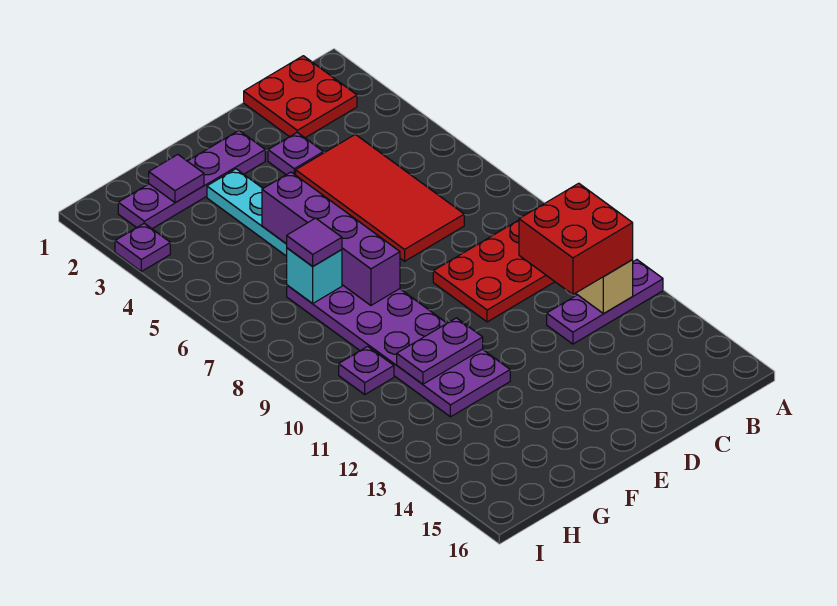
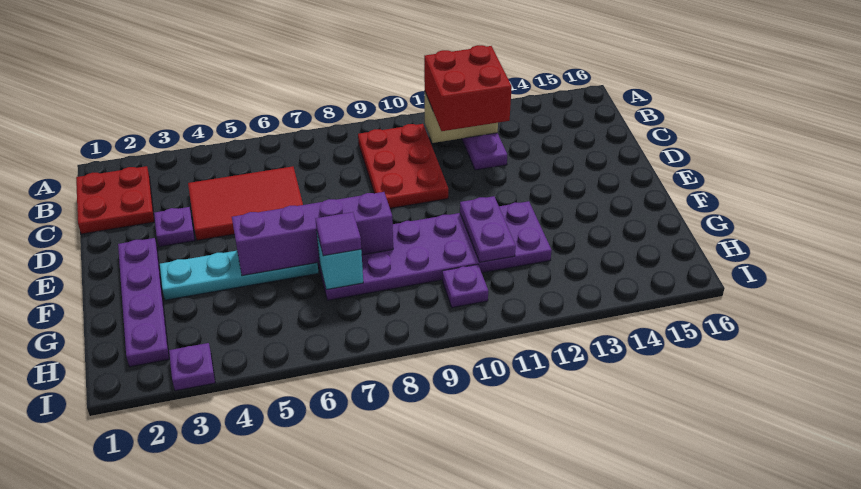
red 2x4 tile [296,134,464,261] -> red 2x3 tile [188,166,303,240]
purple 1x1 tile [149,155,204,203] -> none

